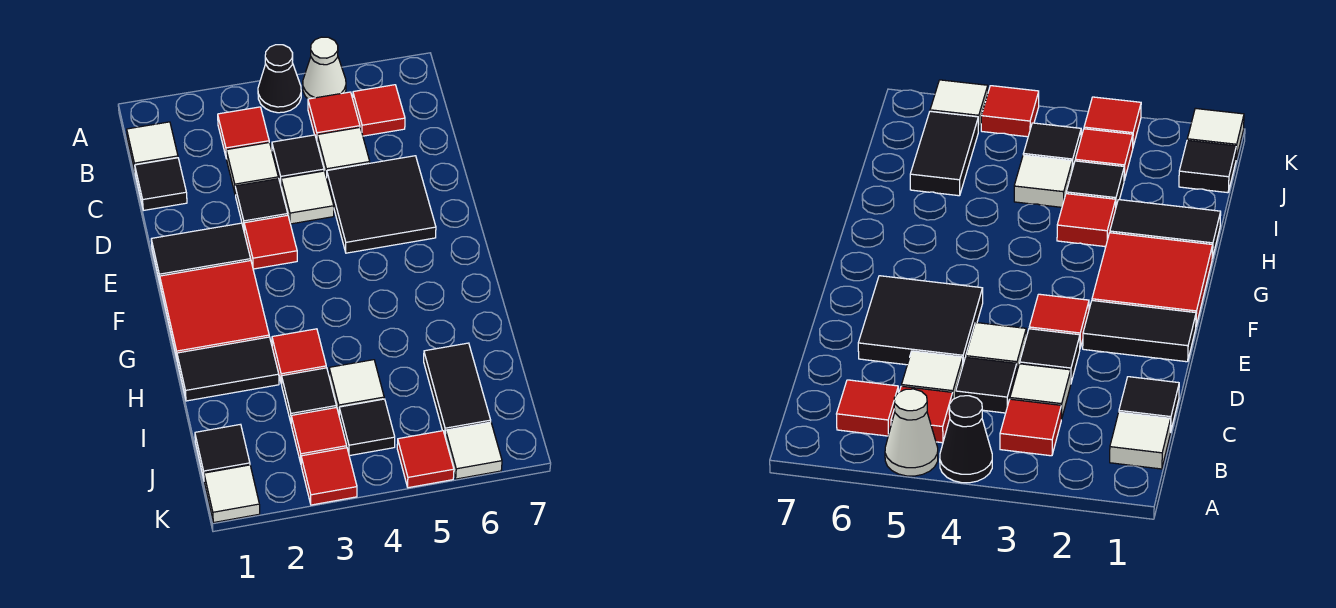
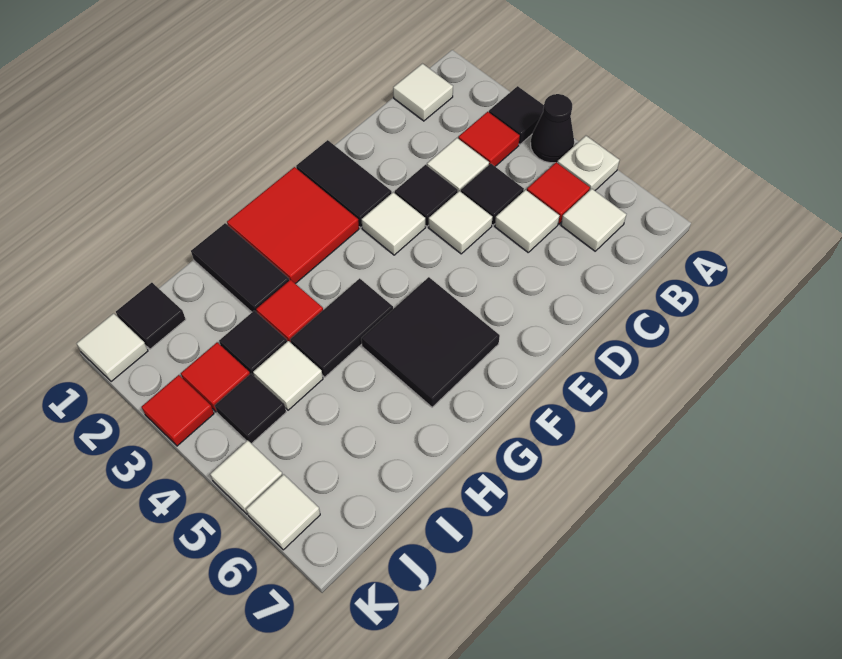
white 1x1 cone [303,37,346,99] -> white 1x1 plate [557,136,620,191]
red 1x1 tile [353,85,405,136] -> white 1x1 tile [561,189,626,251]
black 1x1 tile [135,158,187,210] -> black 1x1 tile moved to [489,86,544,145]
black 2x2 tile [327,156,436,253] -> black 2x2 tile moved to [361,277,500,407]
red 1x1 tile [244,215,297,269] -> white 1x1 tile [362,192,425,255]
black 1x2 tile [424,343,491,435] -> black 1x2 tile moved to [290,278,393,377]
red 1x1 tile [397,431,454,488] -> white 1x1 tile [210,440,282,514]

